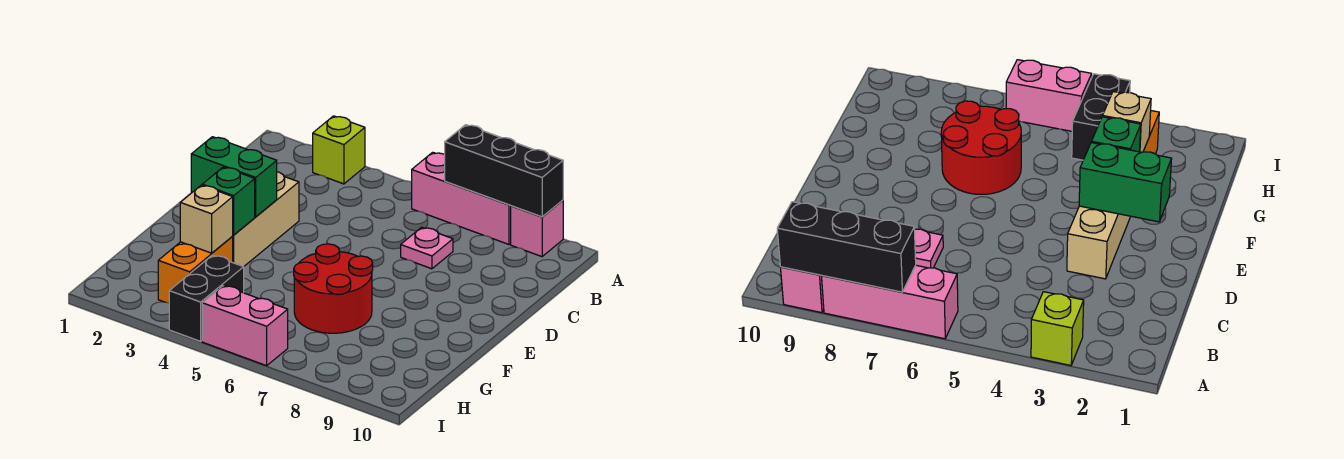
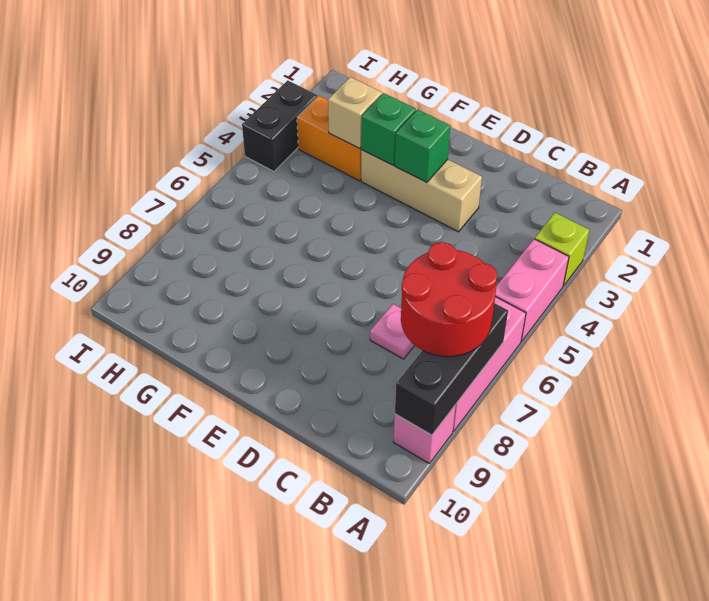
green 1x2 brick [191,137,277,217] -> green 1x1 brick [395,110,450,183]
red 2x2 round brick [294,244,373,333] -> red 2x2 round brick moved to [401,242,497,357]
black 1x2 brick [169,255,244,341] -> black 1x2 brick turned to [242,80,317,172]
pink 1x2 brick [202,286,288,366] -> pink 1x2 brick moved to [495,239,569,341]

